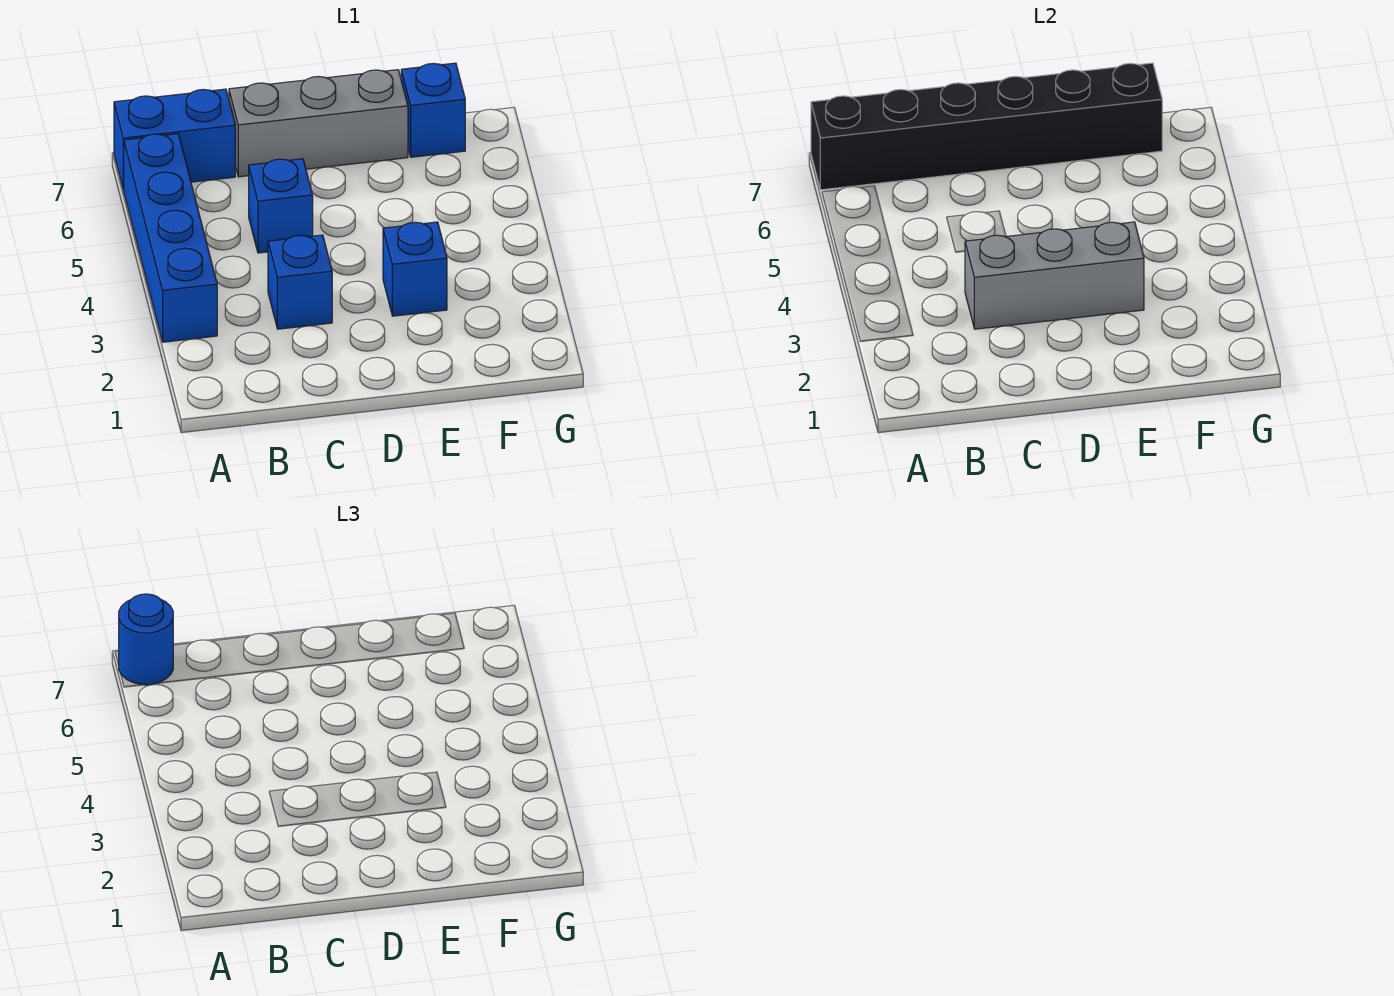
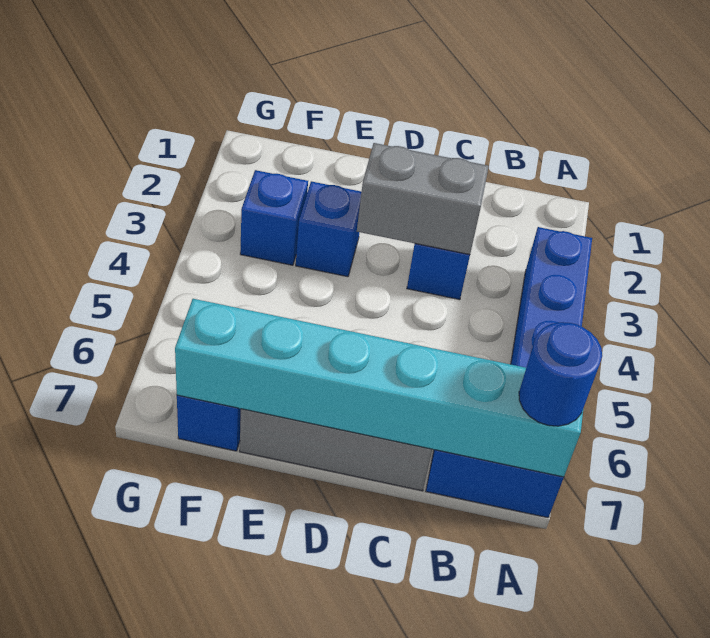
black 1x6 brick [811,63,1162,190] -> cyan 1x6 brick [175,299,583,477]
grey 1x3 brick [965,222,1144,329] -> grey 1x2 brick [357,143,489,255]
blue 1x1 brick [249,159,313,253] -> blue 1x1 brick moved to [240,170,308,265]

